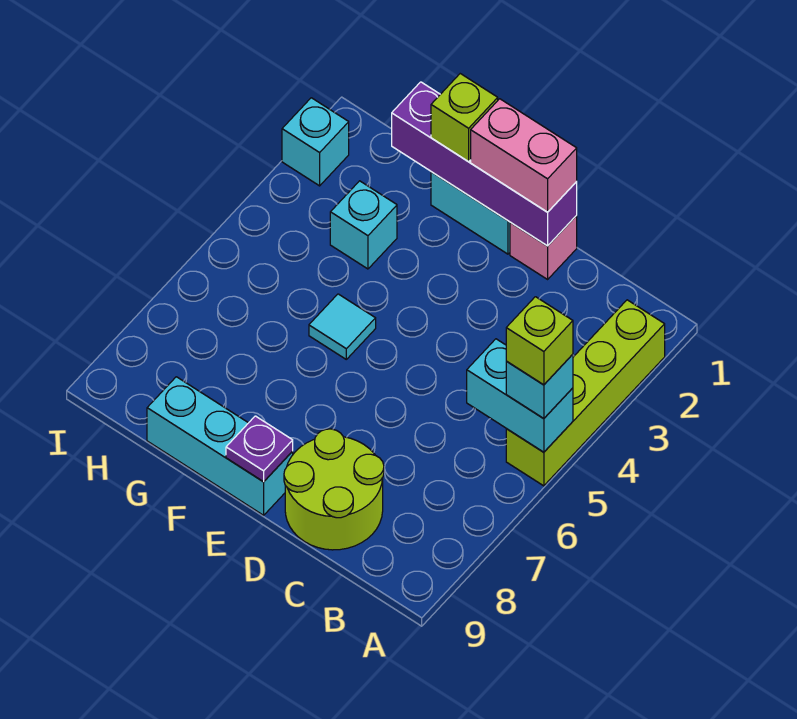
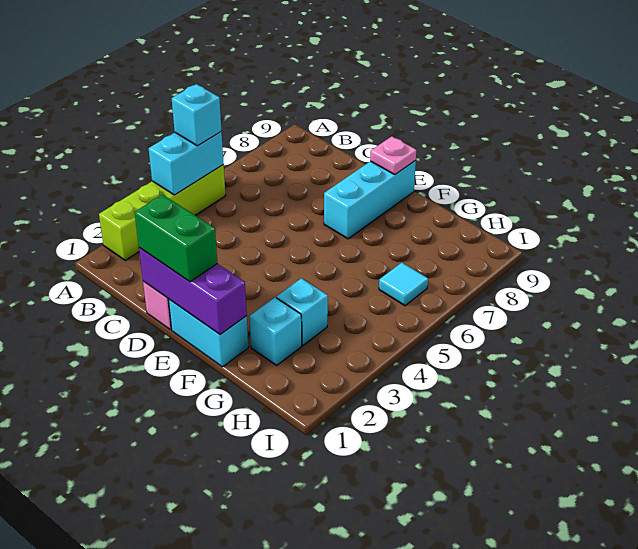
cyan 1x2 brick [467,339,573,452] -> cyan 1x2 brick turned to [149,132,224,195]
lime 1x1 brick [506,297,573,385] -> none
lime 2x2 round brick [284,429,384,550] -> none
purple 1x4 brick [392,82,577,246] -> purple 1x3 brick [139,248,247,334]
pink 1x2 brick [471,99,577,212] -> green 1x2 brick [135,195,217,282]
cyan 1x3 brick [147,377,293,515] -> cyan 1x3 brick turned to [324,161,416,239]
purple 1x1 plate [226,416,293,482] -> pink 1x1 plate [370,136,416,174]
lime 1x1 brick [431,74,498,162] -> none
cyan 1x1 tile [309,294,376,359] -> cyan 1x1 tile moved to [379,262,428,306]
cyan 1x1 brick [282,98,349,186] -> cyan 1x1 brick moved to [249,297,302,365]

